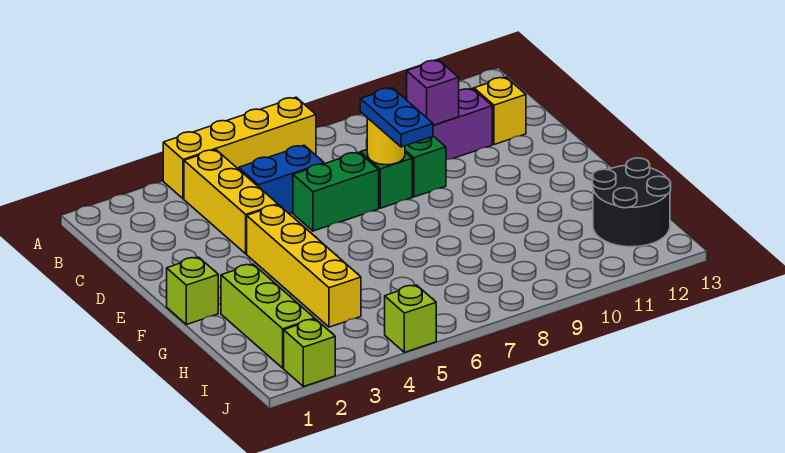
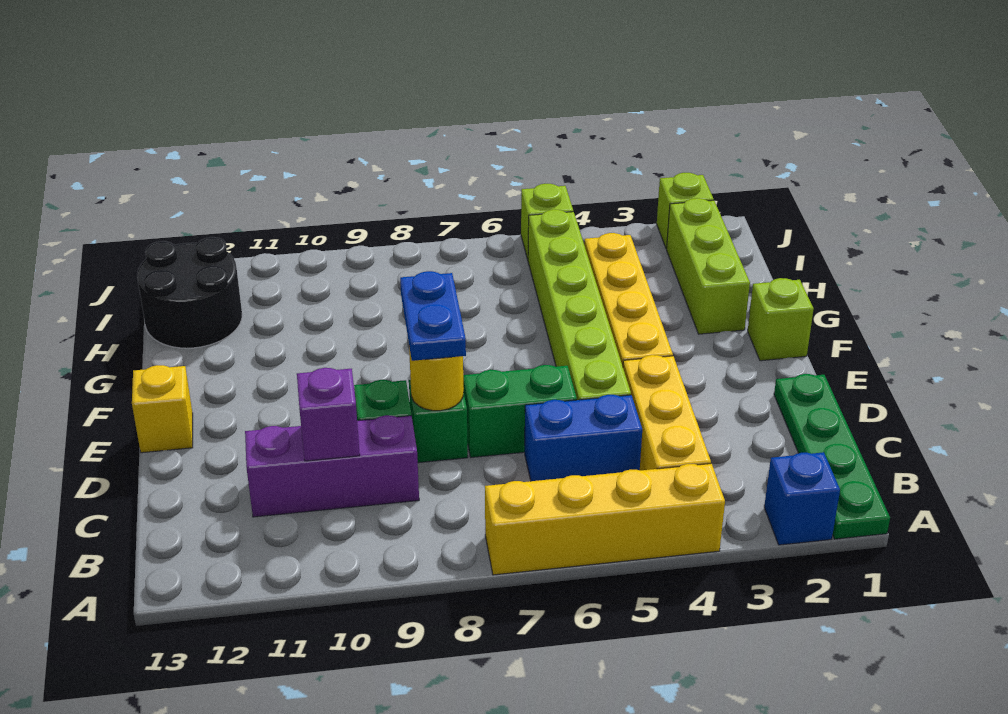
none -> green 1x4 plate [774,374,890,539]
none -> blue 1x1 brick [764,452,840,545]
yellow 1x1 brick [474,77,526,145] -> yellow 1x1 brick moved to [132,365,193,453]
none -> lime 1x6 brick [528,210,631,400]

